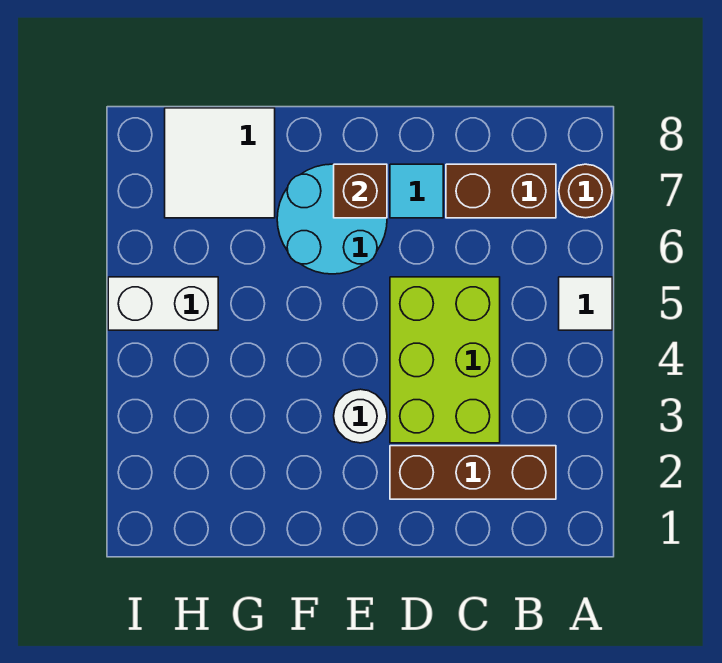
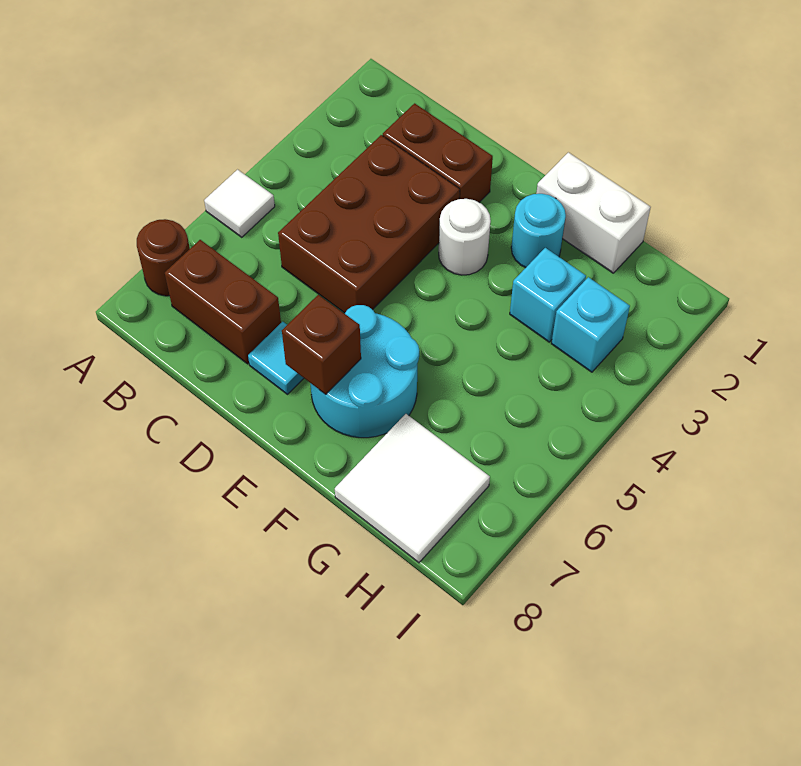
brown 1x3 brick [390,446,556,499] -> brown 1x2 brick [383,103,493,202]
lime 2x3 brick [390,277,500,443] -> brown 2x3 brick [278,135,460,313]
none -> cyan 1x1 round brick [511,194,566,268]
none -> cyan 1x1 brick [510,248,586,342]
none -> cyan 1x1 brick [551,277,630,372]
white 1x2 brick [108,277,218,330] -> white 1x2 brick moved to [536,152,651,273]

